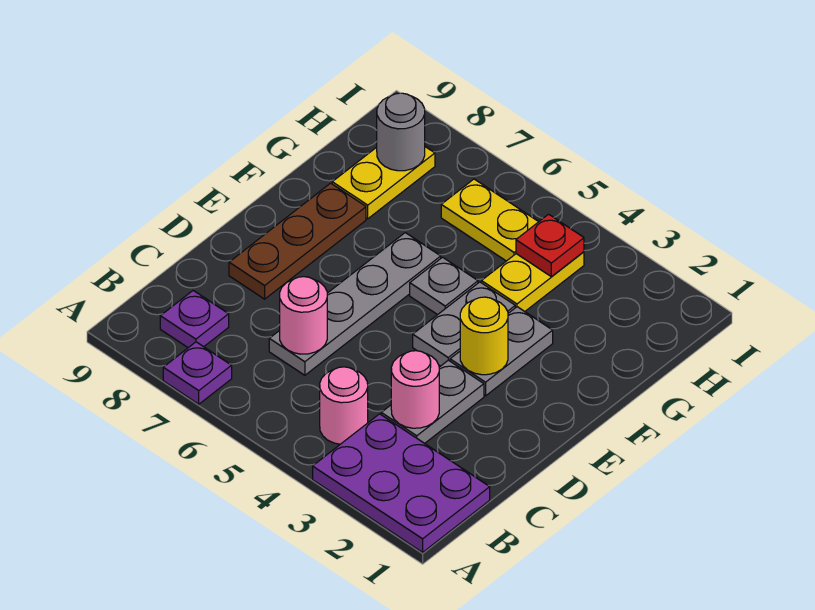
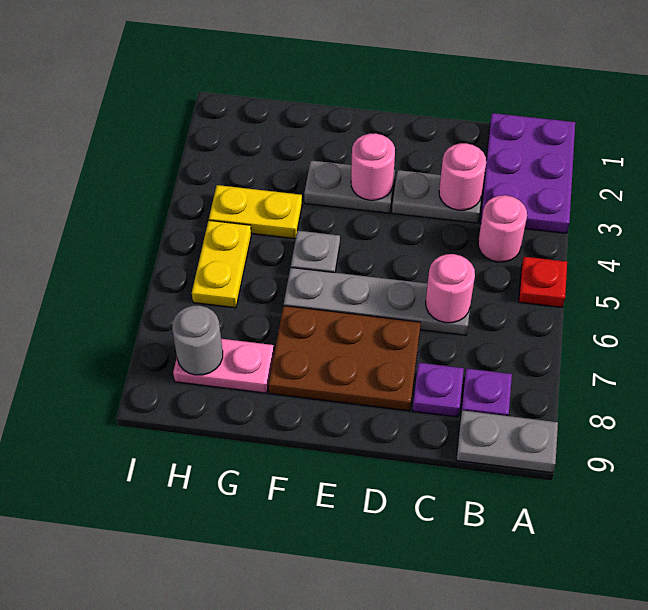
purple 1x1 plate [163,342,232,404] -> purple 1x1 plate moved to [412,363,464,417]
brown 1x3 plate [229,183,366,299] -> brown 2x3 plate [268,306,421,411]
yellow 1x1 round brick [460,297,508,375] -> pink 1x1 round brick [351,133,395,200]
grey 1x2 plate [413,282,515,366] -> grey 1x2 plate moved to [456,410,558,473]
yellow 1x2 plate [332,147,435,219] -> pink 1x2 plate [173,339,274,393]
red 1x1 plate [516,214,584,277] -> red 1x1 plate moved to [519,257,567,307]

